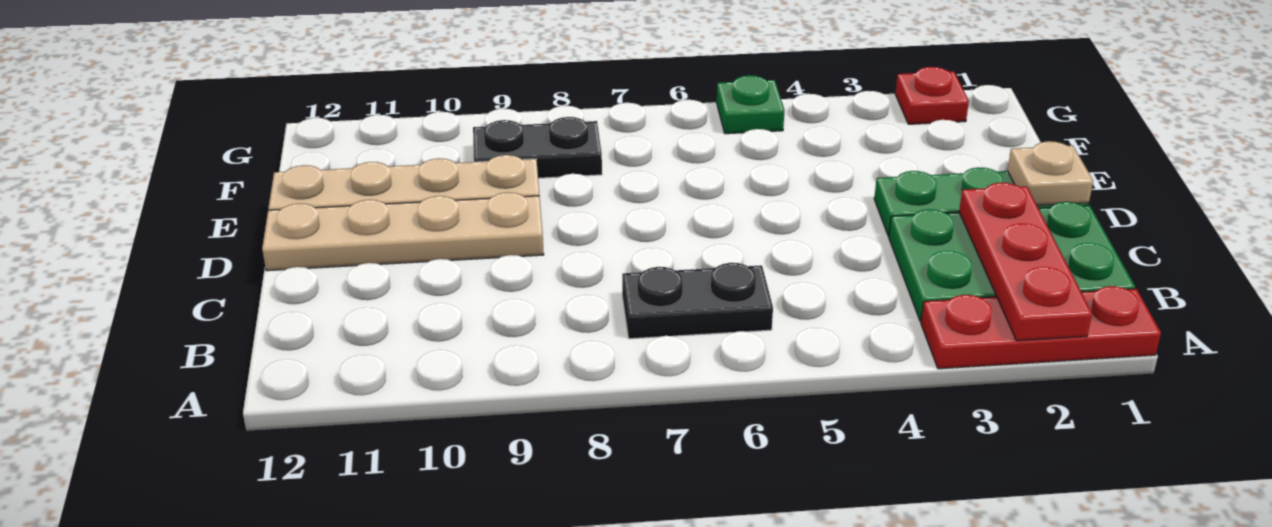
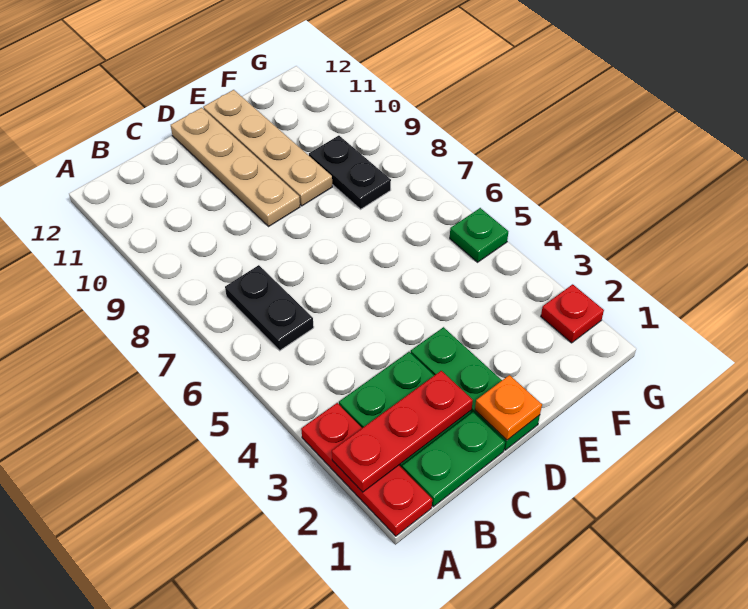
tan 1x1 plate [1007,141,1093,206] -> orange 1x1 plate [475,375,542,440]

